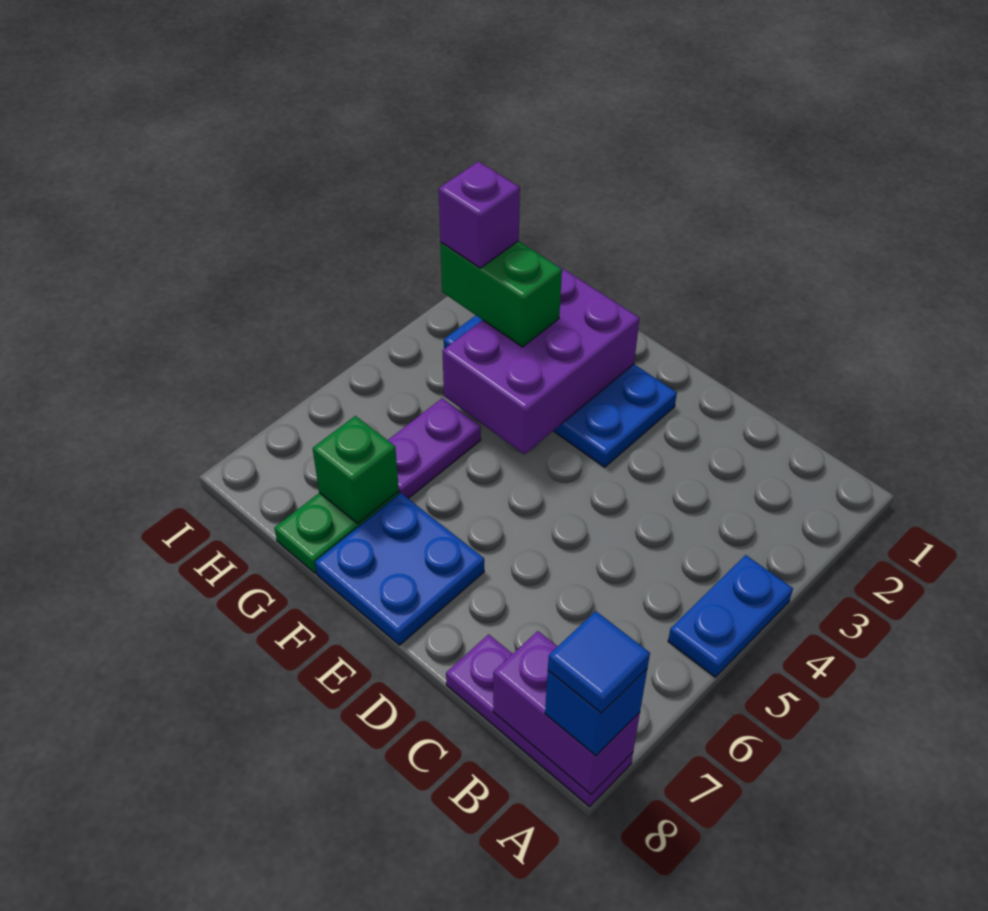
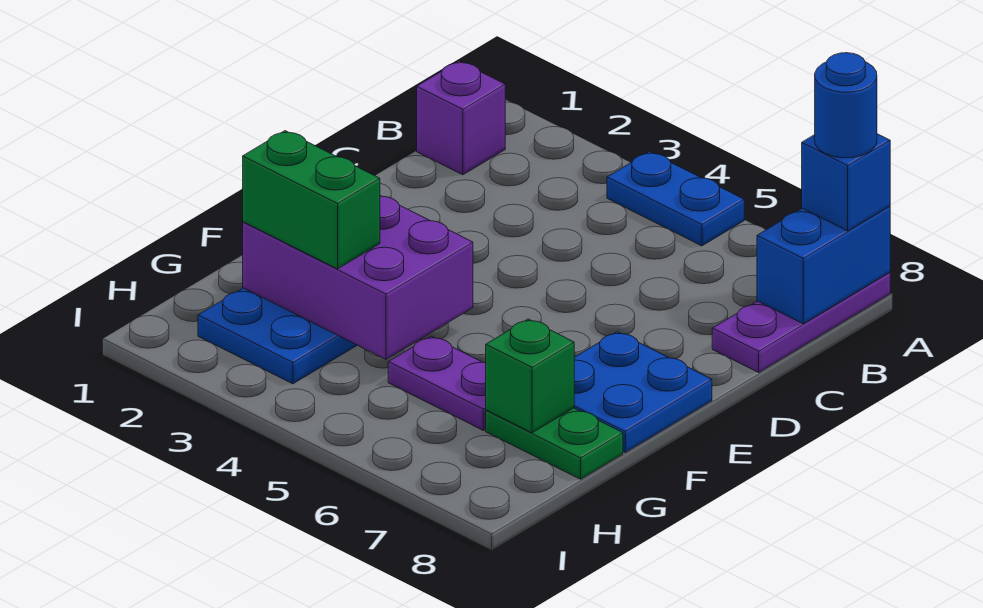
purple 1x2 brick [493,631,640,794] -> blue 1x2 brick [757,206,890,324]
blue 1x1 tile [548,611,650,713] -> blue 1x1 round brick [815,53,877,158]
green 1x2 brick [440,241,562,347] -> green 1x2 brick turned to [243,131,380,269]
purple 1x1 brick [439,162,520,268] -> purple 1x1 brick moved to [417,61,505,175]

